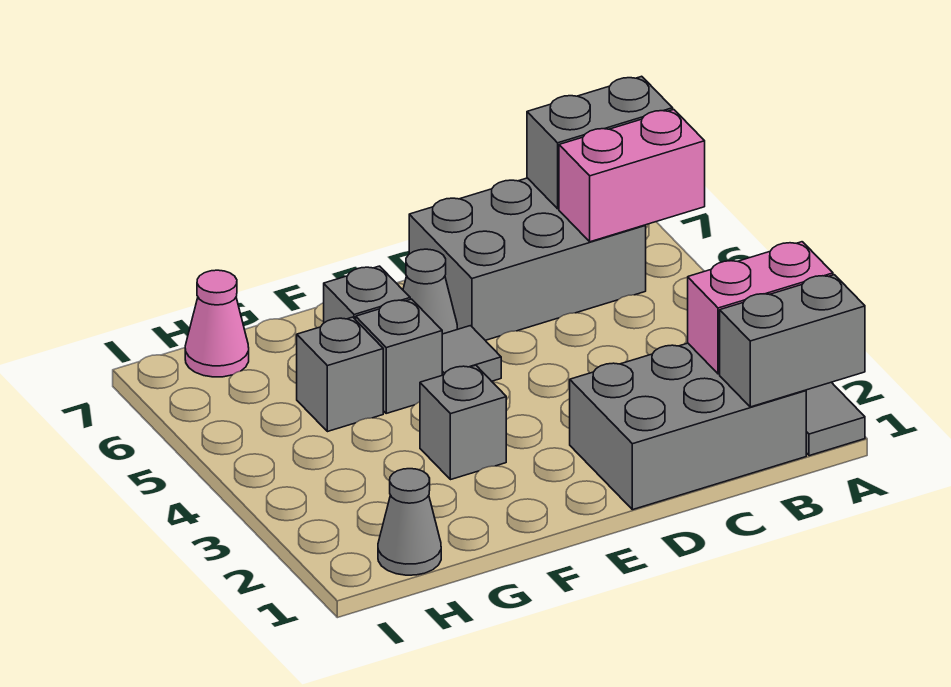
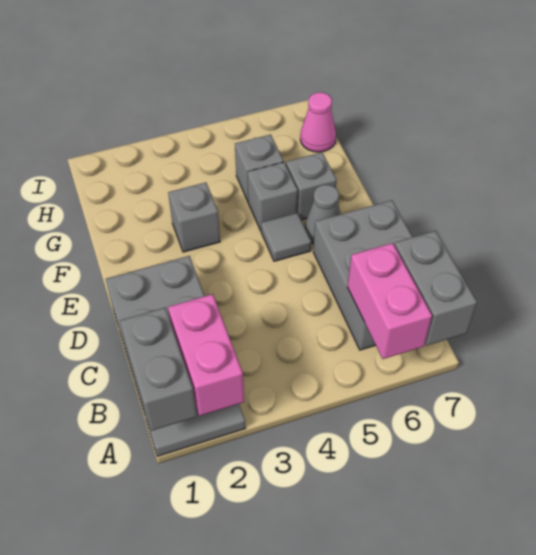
grey 1x1 cone [378,469,441,575] -> none

